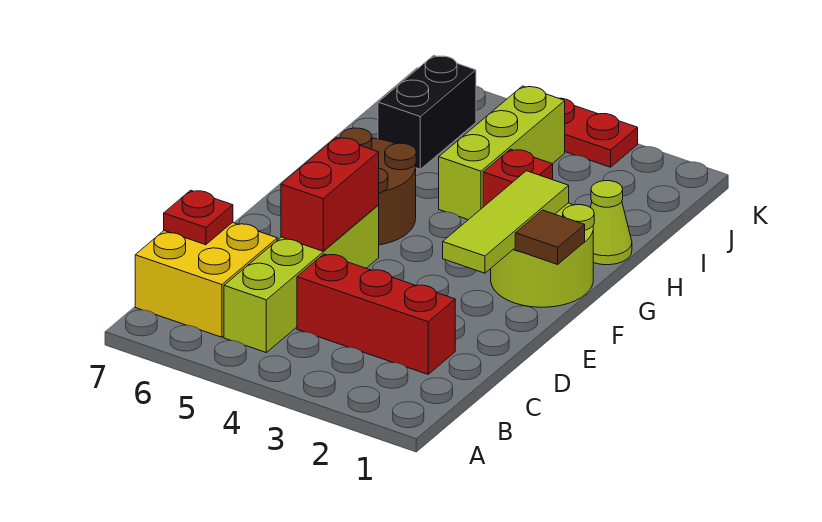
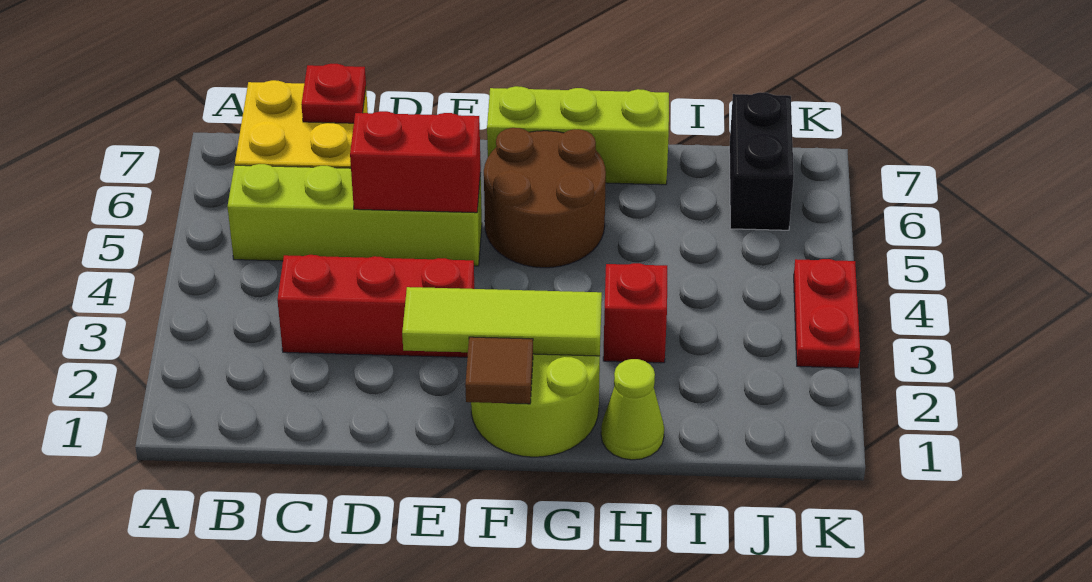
red 1x3 brick [297,254,455,374] -> red 1x3 brick turned to [277,255,474,357]
lime 1x3 brick [439,86,565,220] -> lime 1x3 brick moved to [487,86,669,185]
black 1x2 brick [378,55,476,169] -> black 1x2 brick turned to [729,92,794,230]

